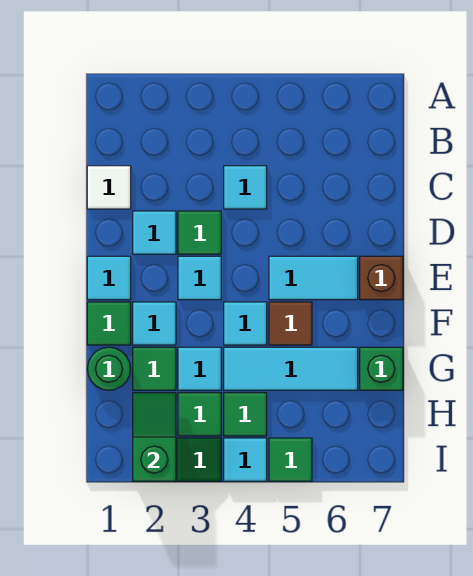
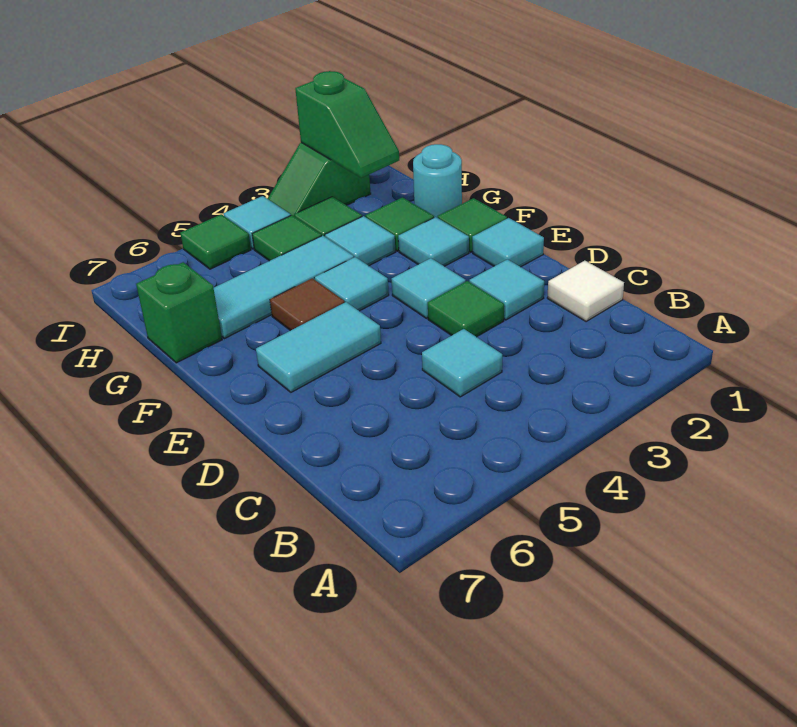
brown 1x1 brick [360,256,403,300] -> none
green 1x1 round brick [87,347,131,390] -> cyan 1x1 round brick [413,144,462,218]

